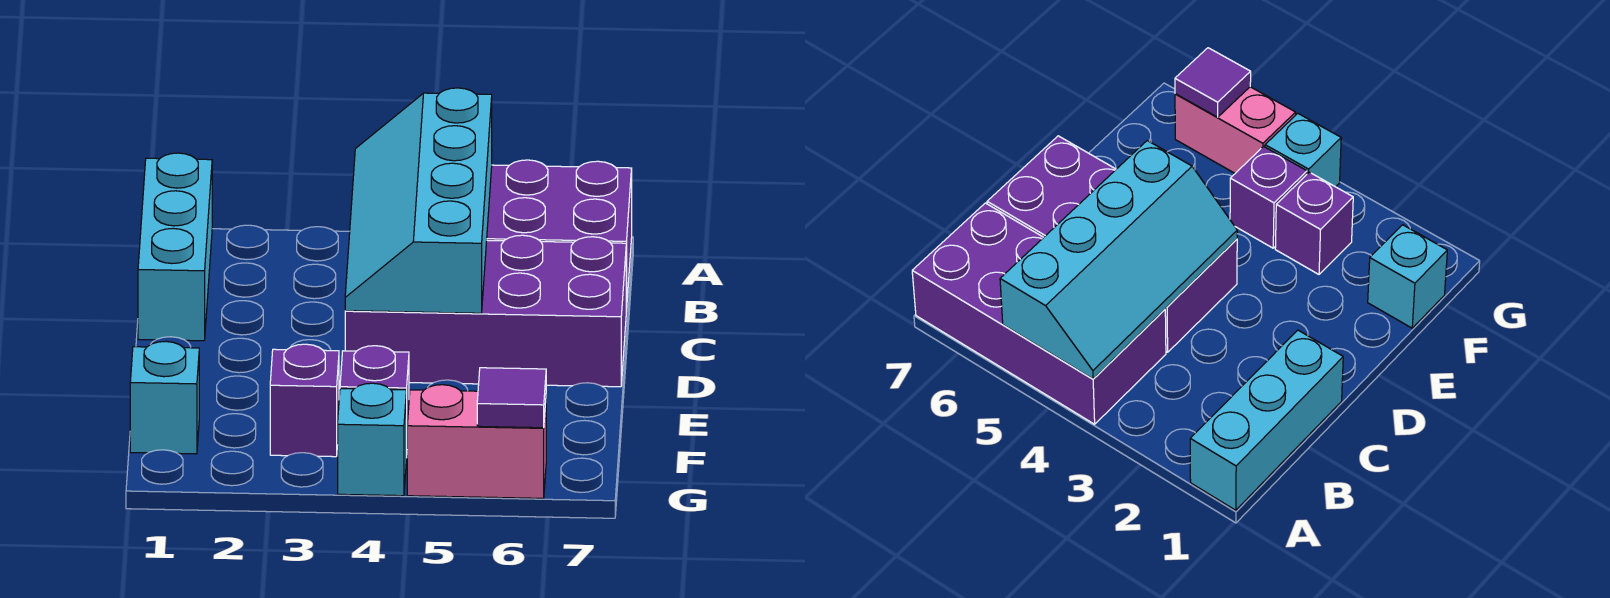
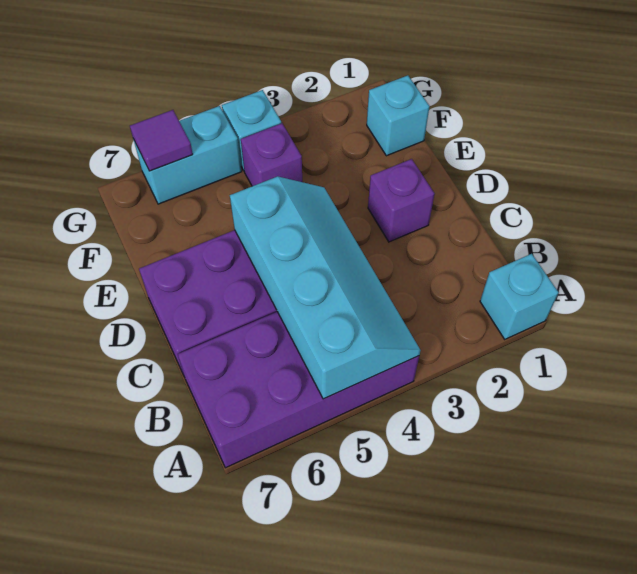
cyan 1x3 brick [138,153,212,341] -> cyan 1x1 brick [480,254,559,339]
purple 1x1 brick [270,344,339,457] -> purple 1x1 brick moved to [368,159,434,242]
pink 1x2 brick [407,385,546,498] -> cyan 1x2 brick [134,106,242,204]

